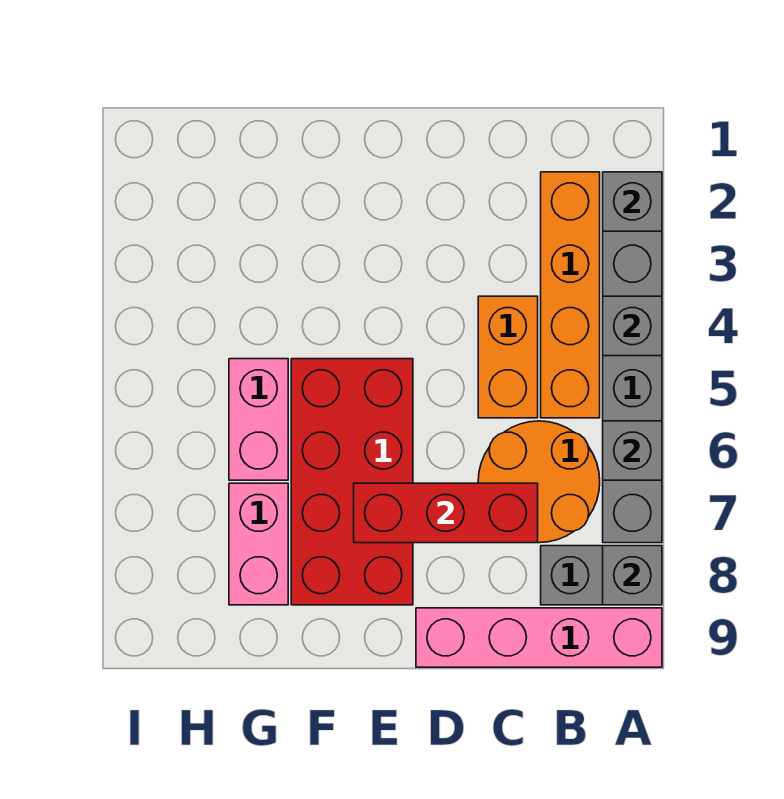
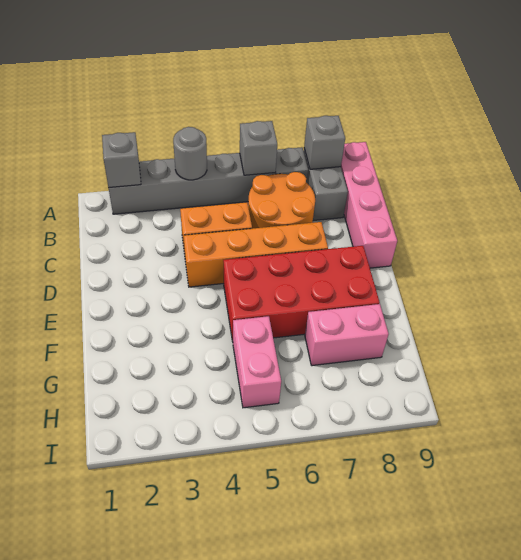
grey 1x1 brick [603,296,662,356] -> grey 1x1 round brick [173,127,207,180]
orange 1x4 brick [541,172,600,418] -> orange 1x4 brick moved to [184,222,328,287]
red 1x3 brick [354,483,538,543] -> none
pink 1x2 brick [229,359,288,480] -> pink 1x2 brick turned to [233,316,281,408]

